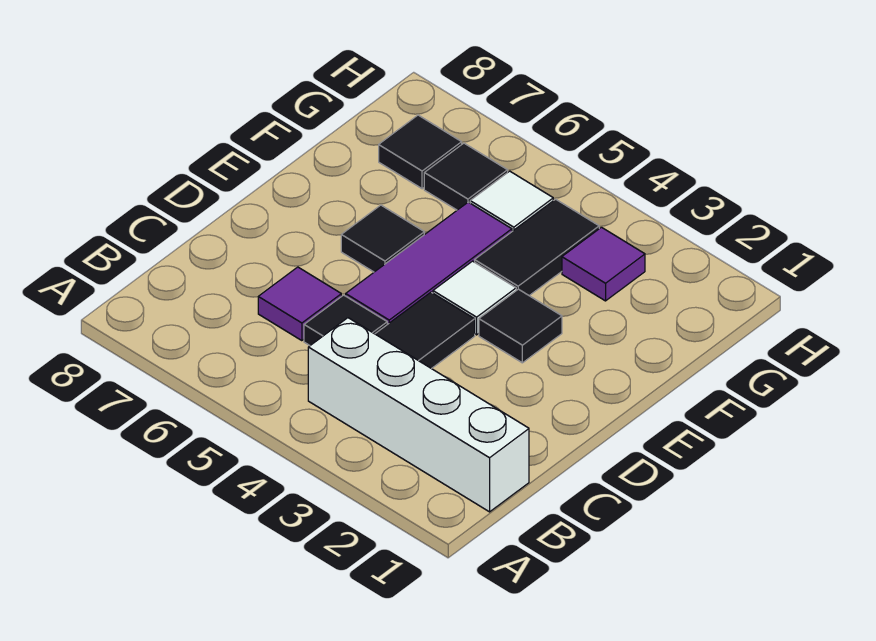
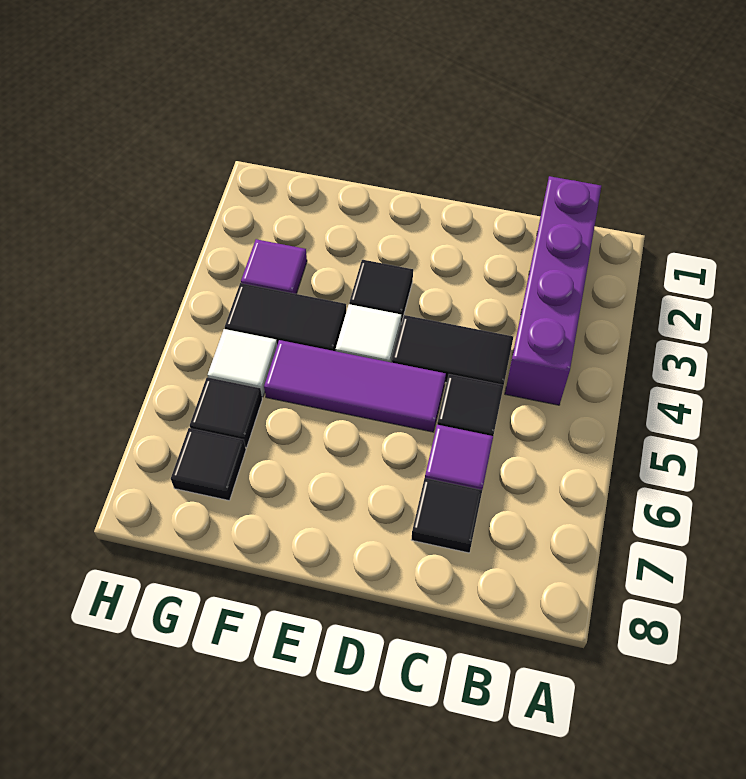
white 1x4 brick [308,318,529,512] -> purple 1x4 brick [505,176,601,405]
black 1x1 tile [341,205,424,272] -> black 1x1 tile moved to [411,478,482,553]

